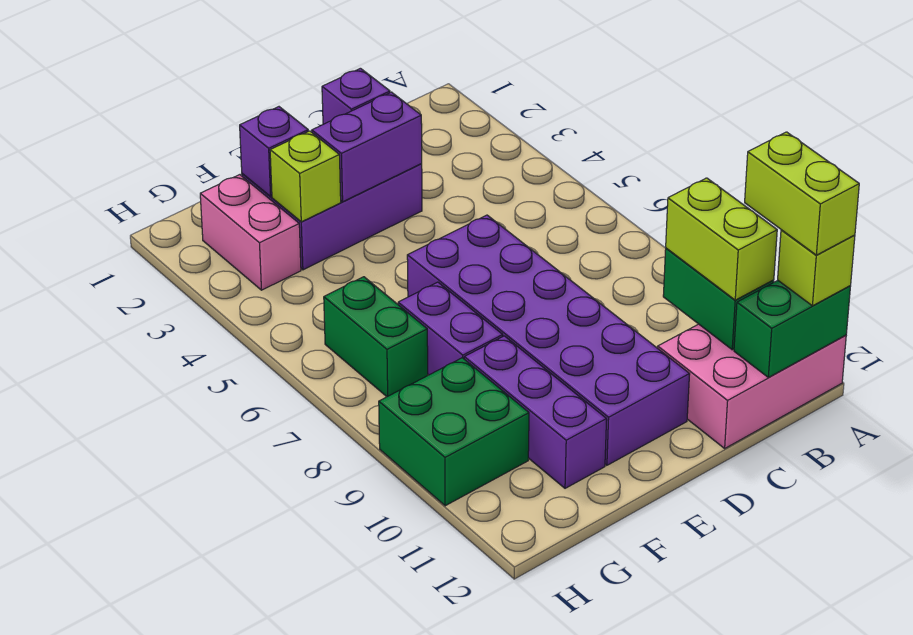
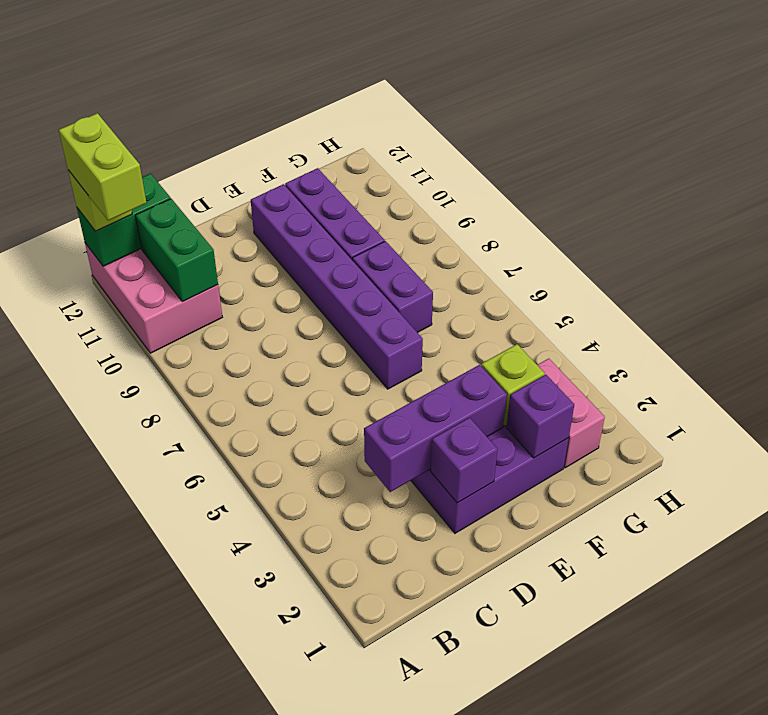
pink 2x3 brick [658,324,846,448] -> pink 2x3 brick turned to [85,243,222,353]
lime 1x2 brick [666,178,777,300] -> none
purple 1x2 brick [312,92,422,202] -> purple 1x3 brick [364,365,507,492]
purple 2x6 brick [407,215,690,465] -> purple 1x6 brick [251,184,423,389]
green 1x2 brick [324,277,428,397] -> none
green 2x2 brick [379,358,529,506] -> none

